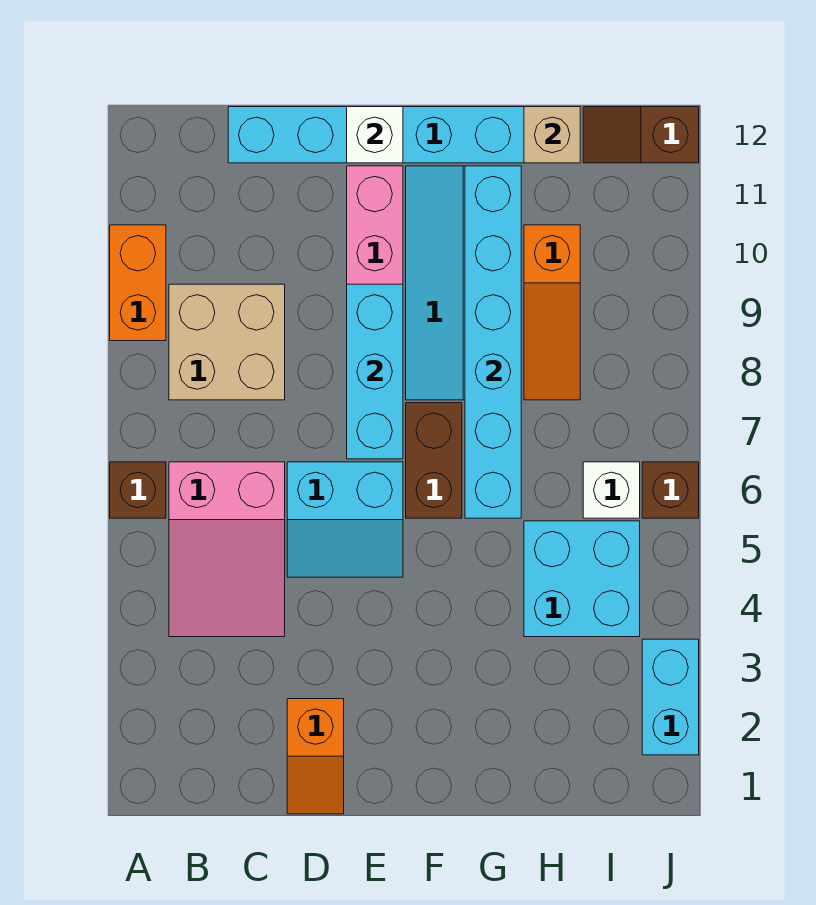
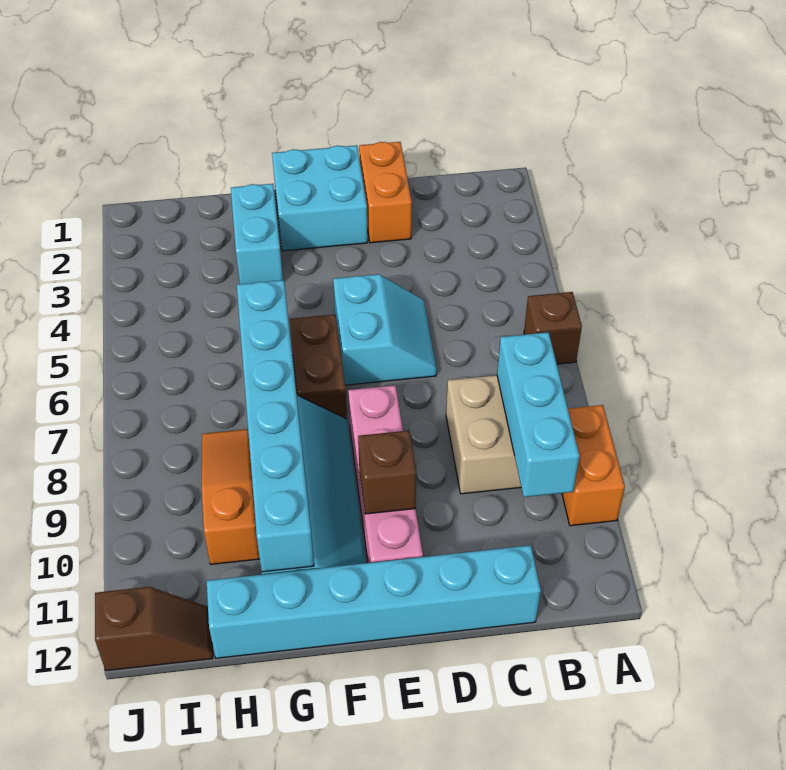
pink 2x3 slope [169,462,285,637] -> none
orange 1x2 slope [287,699,344,814] -> orange 1x2 brick [359,142,412,243]
cyan 2x2 slope [287,462,403,577] -> cyan 2x2 slope turned to [333,274,437,385]
cyan 1x3 brick [347,284,403,459] -> cyan 1x3 brick moved to [497,332,580,497]
white 1x1 brick [347,107,403,163] -> none
cyan 2x2 brick [524,521,640,637] -> cyan 2x2 brick moved to [272,145,368,251]
tan 1x1 brick [524,107,580,163] -> none
white 1x1 brick [583,462,640,518] -> none
cyan 1x2 brick [642,639,699,755] -> cyan 1x2 brick moved to [231,184,283,284]
brown 1x1 brick [642,462,699,518] -> brown 1x1 brick moved to [358,431,416,514]

